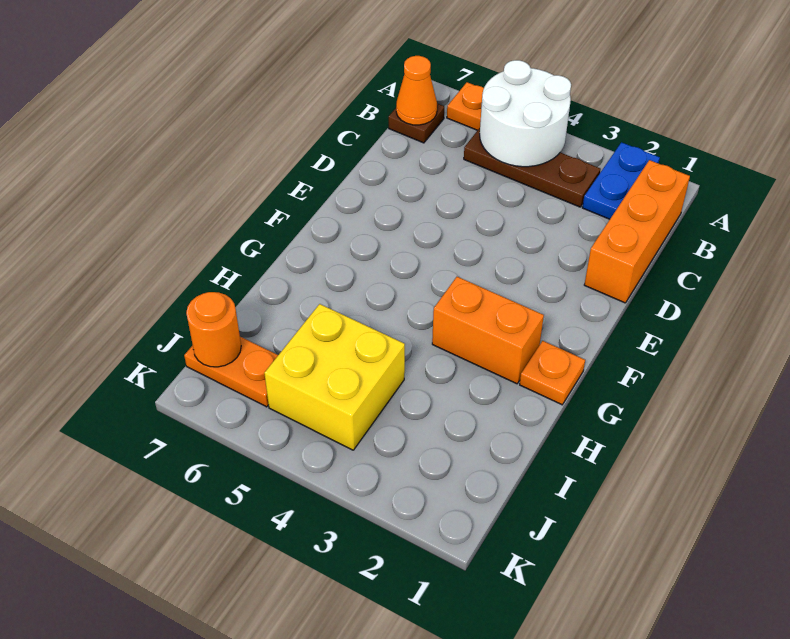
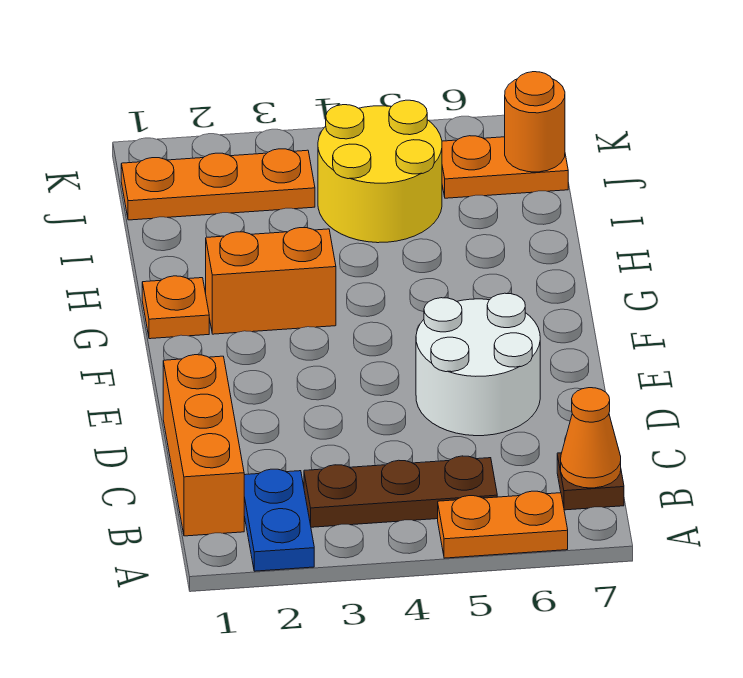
white 2x2 round brick [480,60,571,167] -> white 2x2 round brick moved to [416,293,540,436]
yellow 2x2 brick [264,304,405,450] -> yellow 2x2 round brick [318,100,442,243]
none -> orange 1x3 plate [121,149,315,220]

